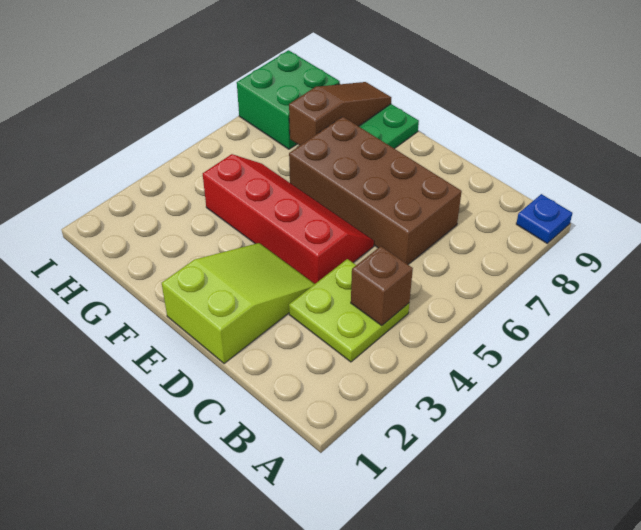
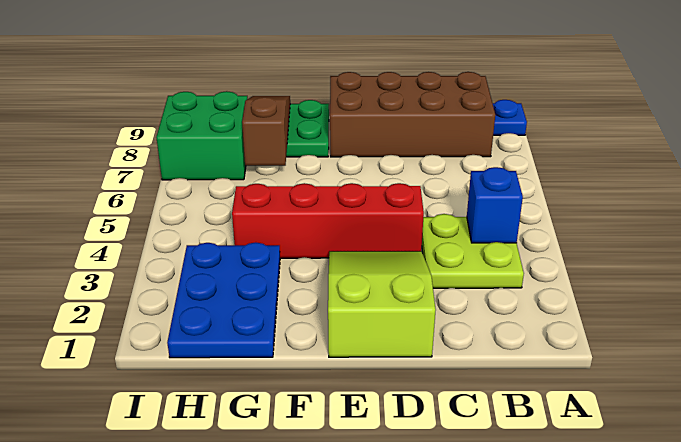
brown 1x1 brick [351,246,413,325] -> blue 1x1 brick [467,167,523,243]
brown 2x4 brick [289,117,462,264] -> brown 2x4 brick moved to [330,72,495,157]
none -> blue 2x3 plate [167,242,280,358]

